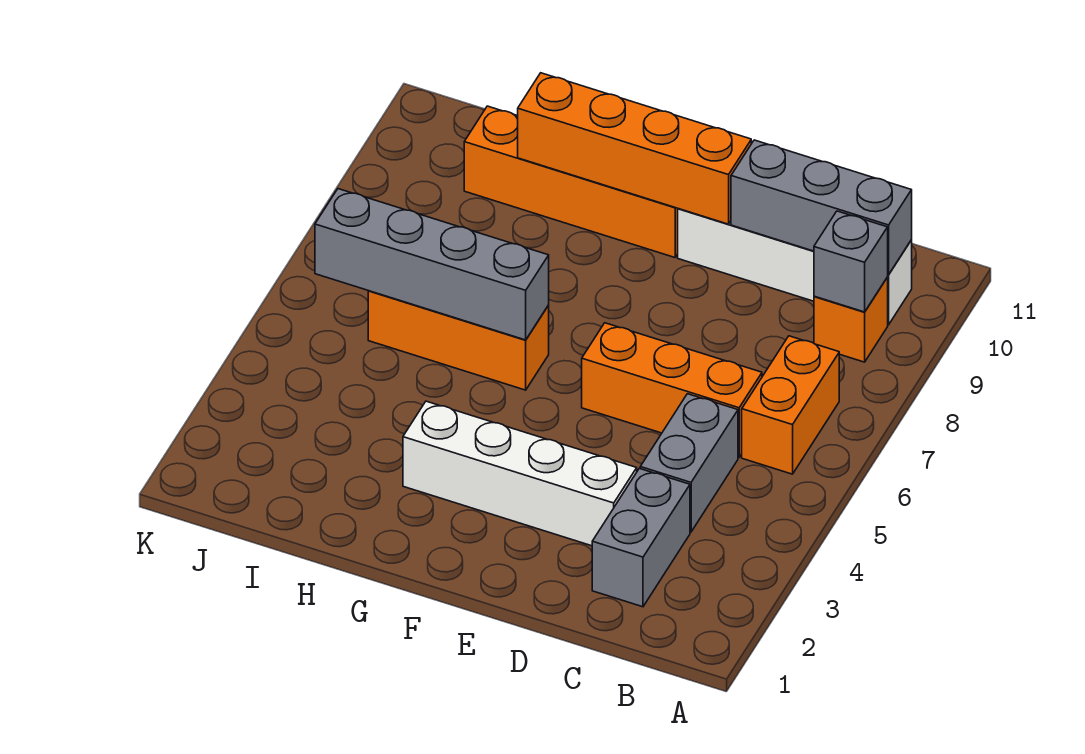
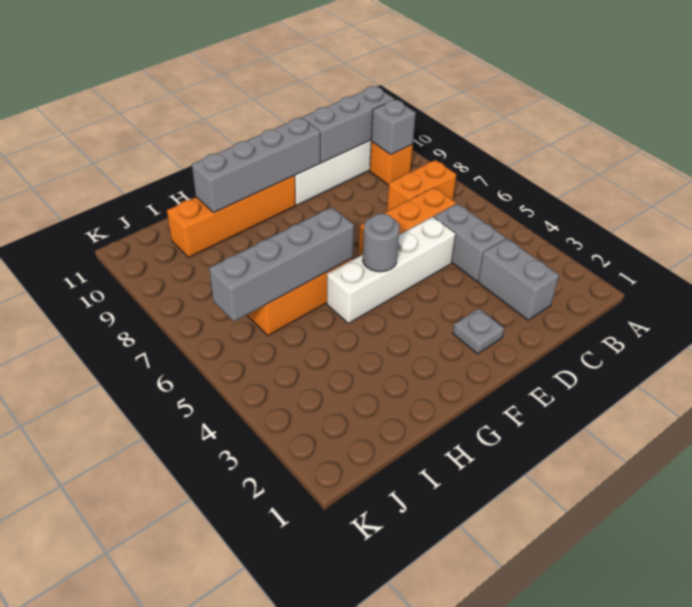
orange 1x2 brick [742,336,839,474] -> orange 1x2 brick turned to [387,160,456,211]
white 1x4 brick [403,401,637,546] -> white 1x4 brick moved to [327,217,456,323]
none -> grey 1x1 plate [453,309,504,354]
orange 1x4 brick [518,73,751,224] -> grey 1x4 brick [192,118,320,213]
none -> grey 1x1 round brick [363,214,400,272]

